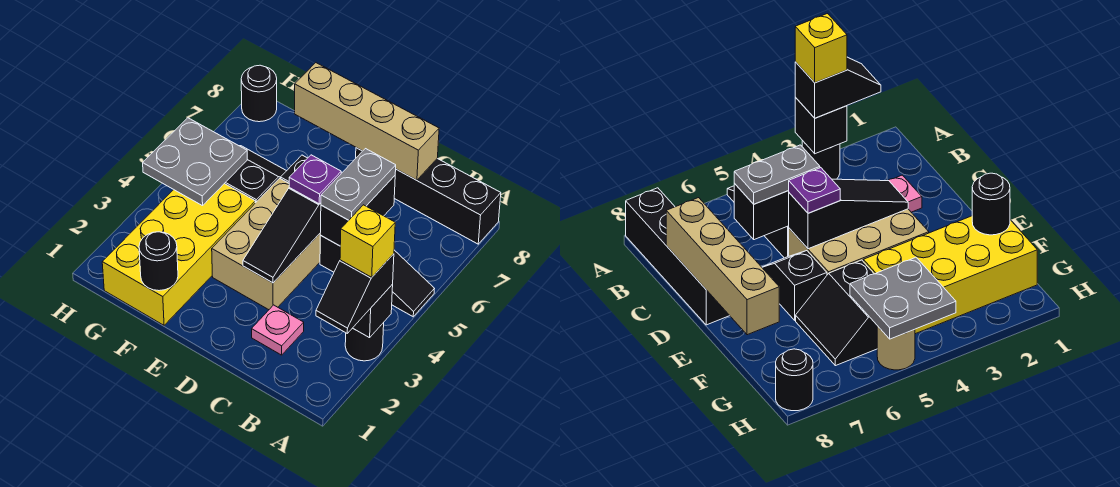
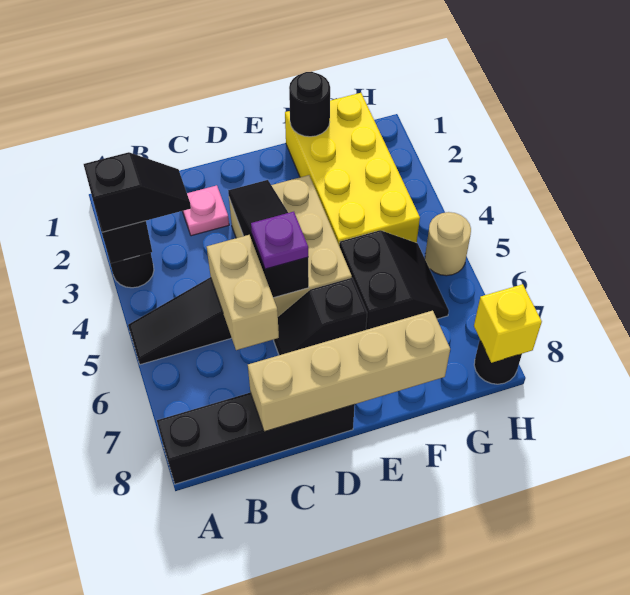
black 1x2 slope [316,254,394,333] -> black 1x2 slope turned to [84,152,191,232]
yellow 1x1 brick [340,205,395,277] -> yellow 1x1 brick moved to [474,284,542,363]
black 1x2 brick [320,176,395,246] -> tan 1x2 brick [207,235,279,350]
grey 1x2 plate [321,149,396,220] -> none
black 2x2 slope [224,146,286,203] -> black 2x2 slope turned to [339,230,449,330]
grey 2x2 plate [143,118,247,206] -> none

